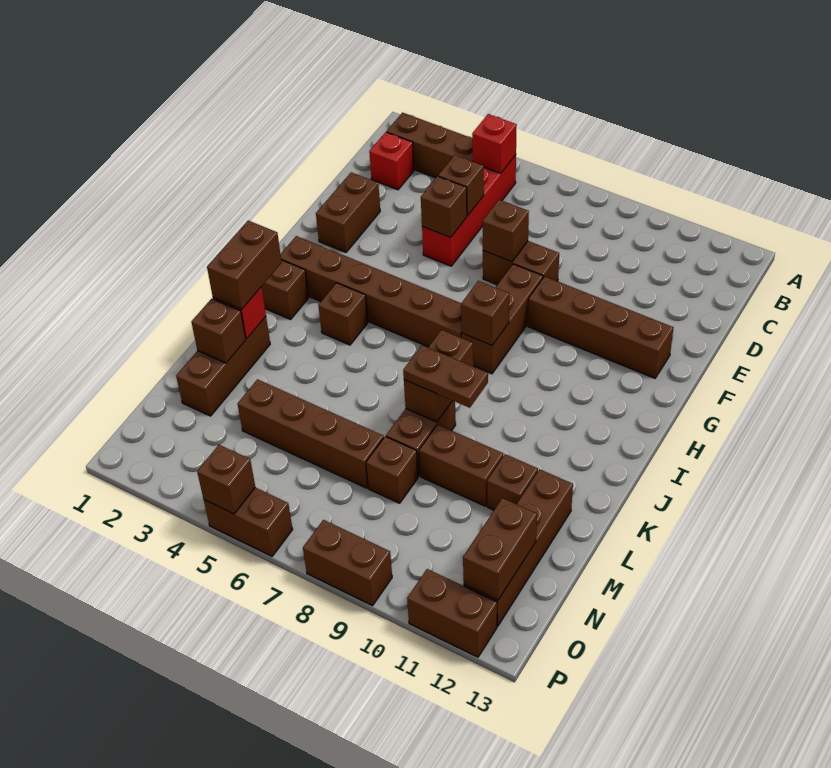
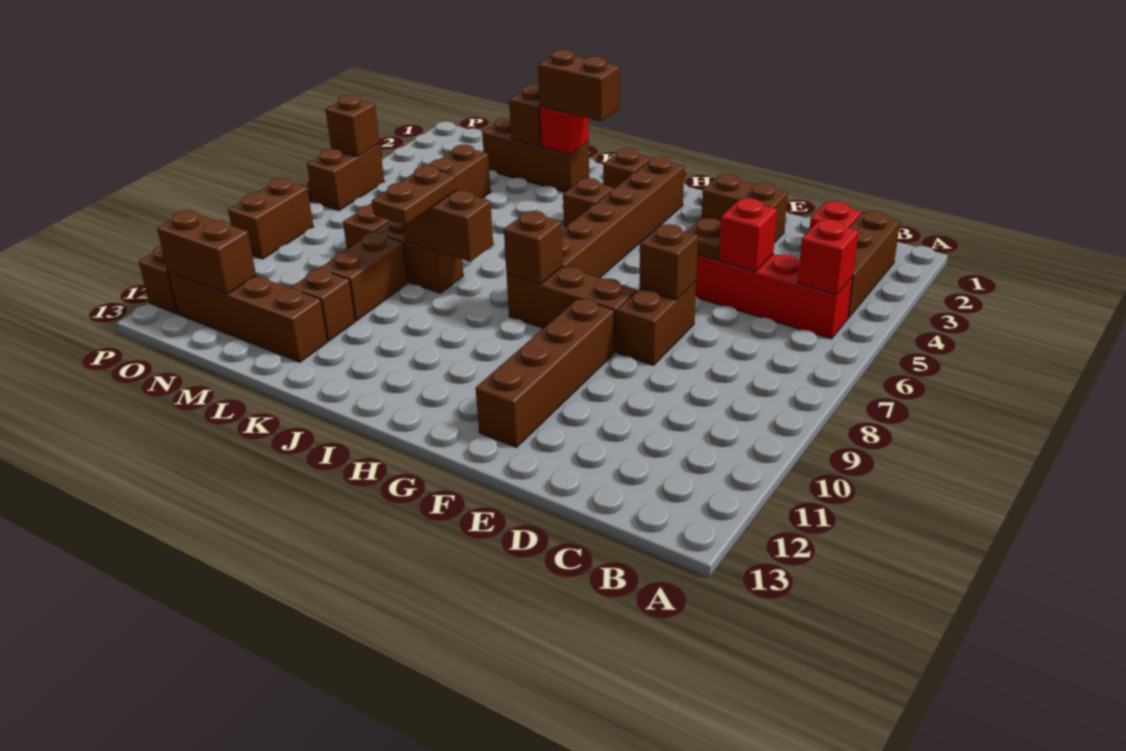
brown 1x1 brick [438,155,484,216] -> red 1x1 brick [719,198,777,271]
brown 1x1 brick [421,176,467,238] -> brown 1x1 plate [687,218,721,260]

